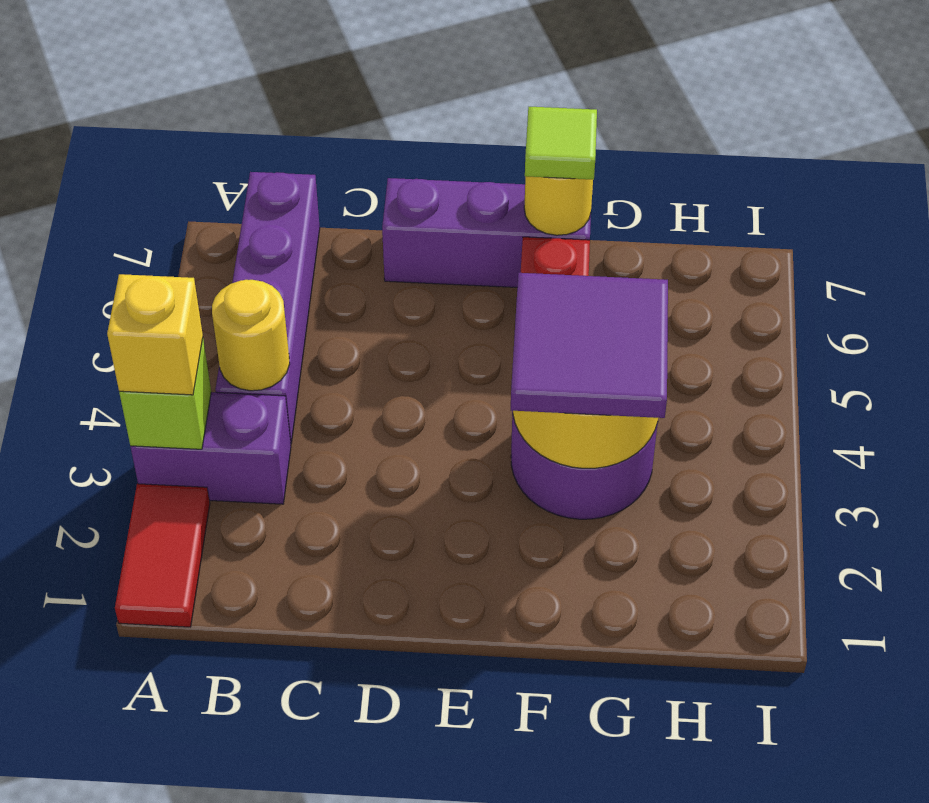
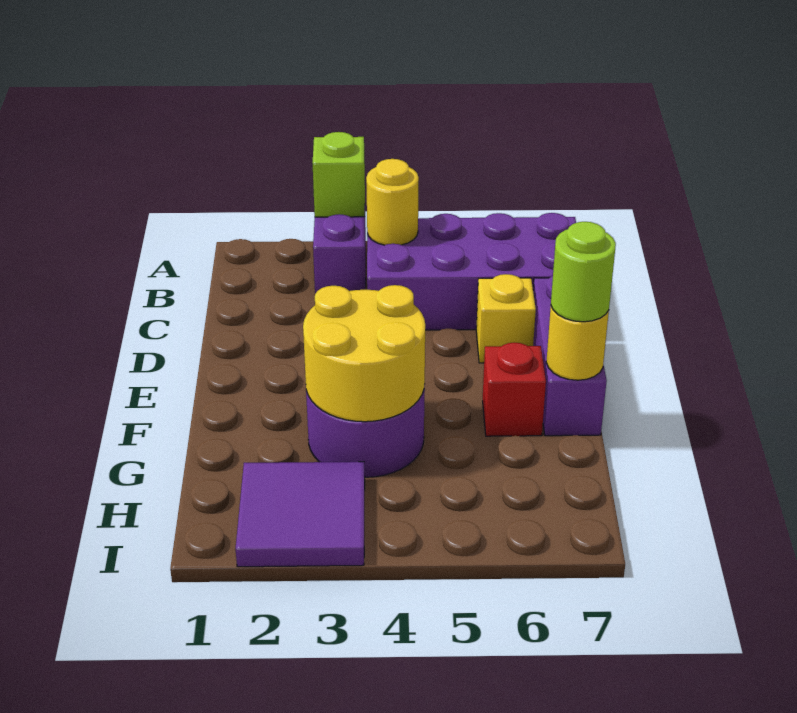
red 1x2 tile [115,484,210,627] -> none
yellow 1x1 brick [107,274,203,395] -> yellow 1x1 brick moved to [476,274,536,363]
purple 1x4 brick [215,172,320,443] -> purple 2x4 brick [367,213,576,330]
purple 2x2 tile [511,273,668,418] -> purple 2x2 tile moved to [235,462,365,567]
lime 1x1 tile [525,107,597,180] -> lime 1x1 round brick [551,222,616,322]

